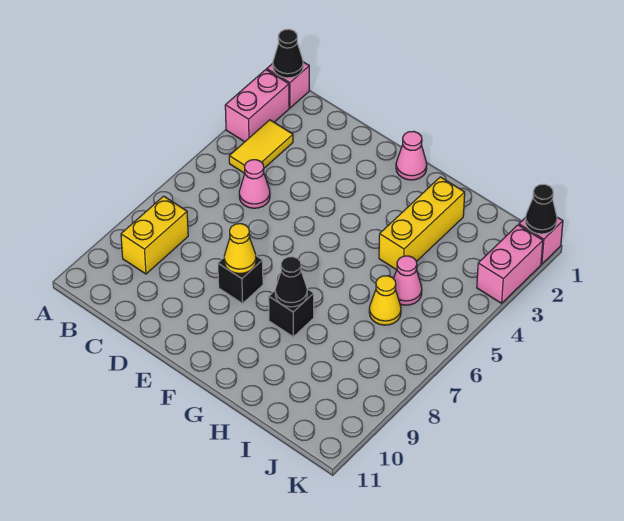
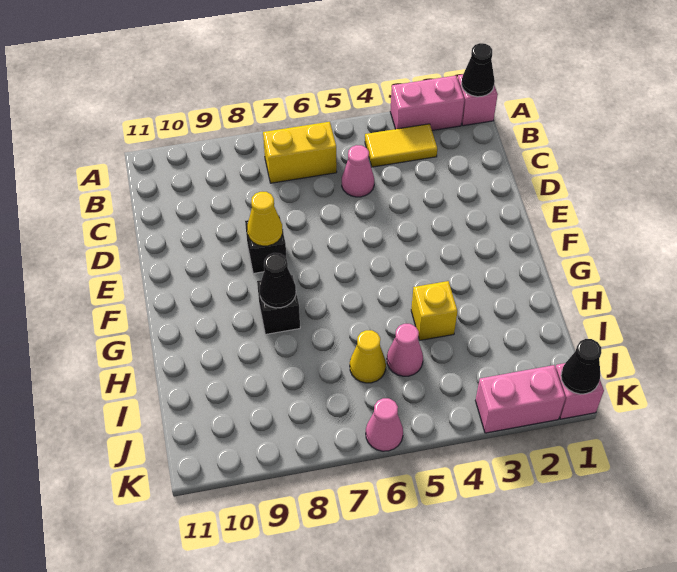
yellow 1x2 brick [121,196,188,274] -> yellow 1x2 brick moved to [263,122,337,183]
pink 1x1 cone [396,131,427,180] -> pink 1x1 cone moved to [366,398,403,451]
yellow 1x3 brick [379,177,465,270] -> yellow 1x1 brick [411,281,457,340]

